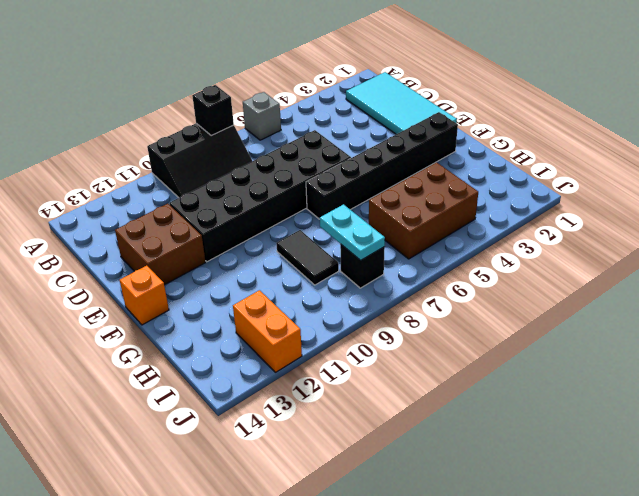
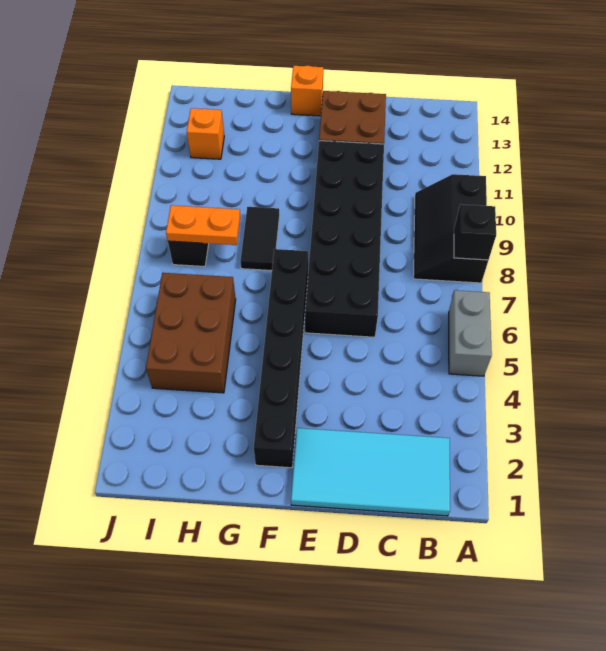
grey 1x1 brick [243,92,281,140] -> grey 1x2 brick [449,290,492,376]
black 1x2 tile [276,230,339,285] -> black 1x2 tile turned to [240,207,279,271]
cyan 1x2 plate [320,204,385,260] -> orange 1x2 plate [166,205,241,245]
orange 1x2 brick [233,290,302,372] -> orange 1x1 brick [187,108,224,159]

